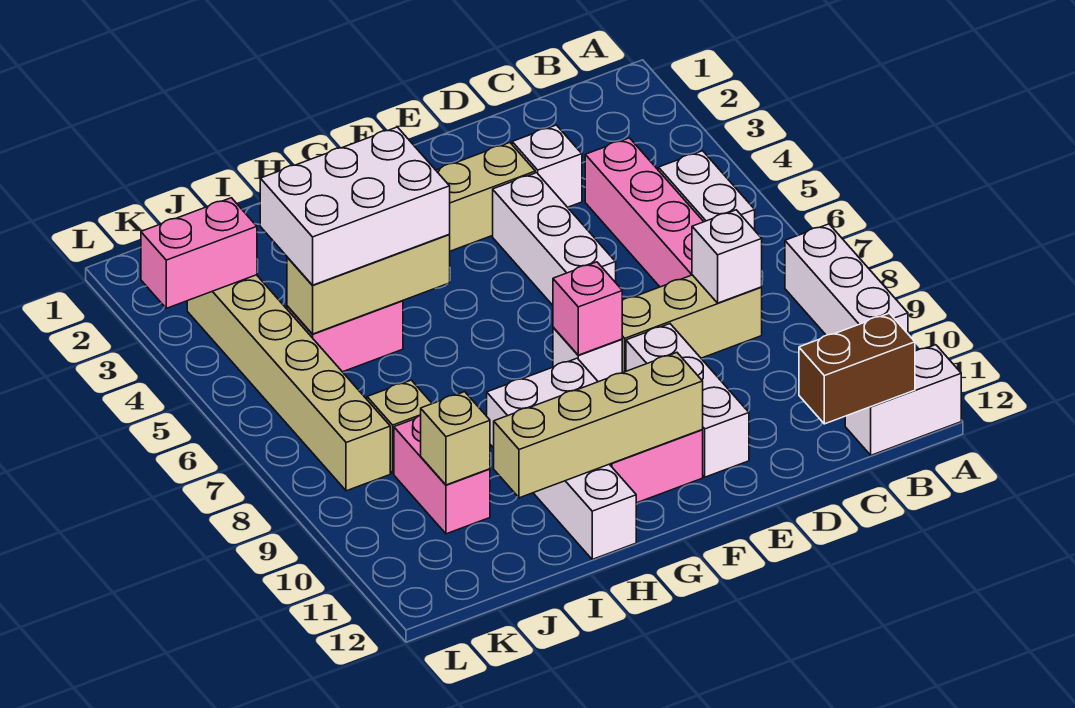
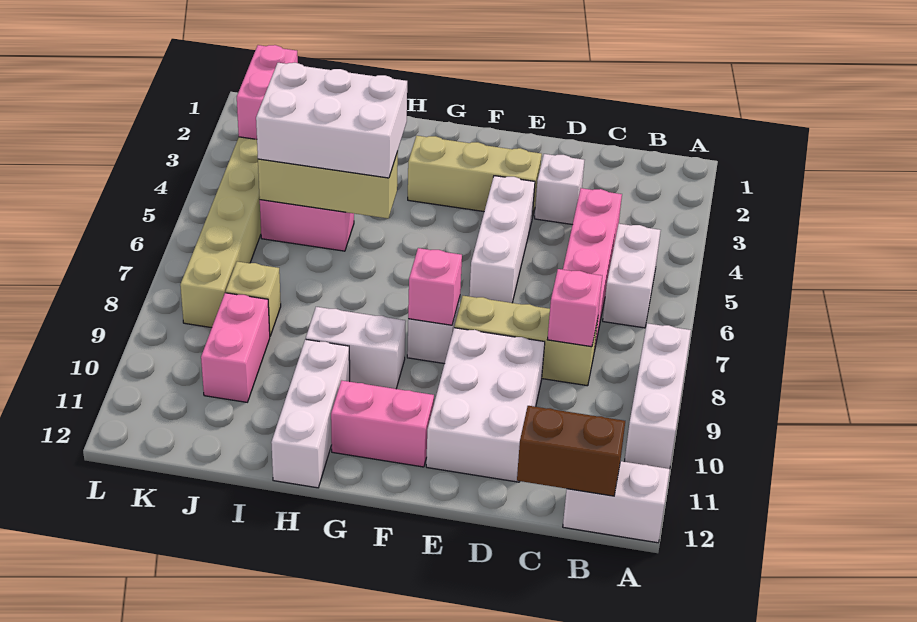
white 1x1 brick [692,210,762,303] -> pink 1x1 brick [547,269,602,347]
white 1x3 brick [626,324,749,477] -> white 2x3 brick [426,328,545,482]
tan 1x4 brick [494,353,703,498] -> none
tan 1x1 brick [421,392,490,485] -> none
pink 1x2 brick [141,198,257,308] -> pink 1x2 brick turned to [237,45,298,139]

